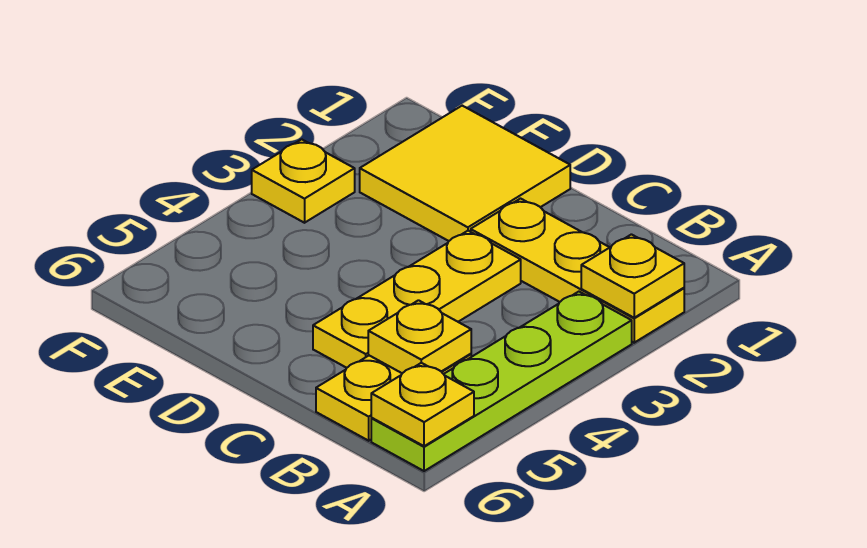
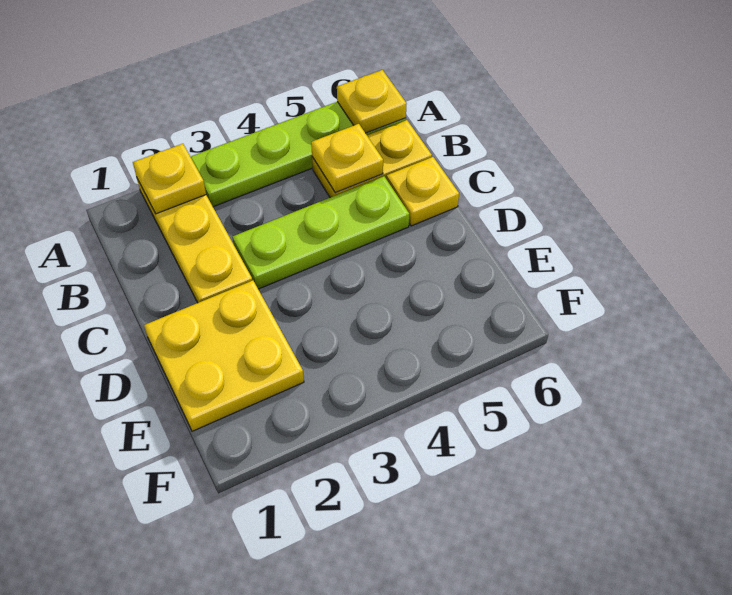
yellow 1x3 plate [313,231,521,368] -> lime 1x3 plate [232,176,409,289]
yellow 2x2 tile [360,106,570,241] -> yellow 2x2 plate [144,280,304,431]
yellow 1x1 plate [252,139,355,223] -> yellow 1x1 plate moved to [387,157,459,226]

